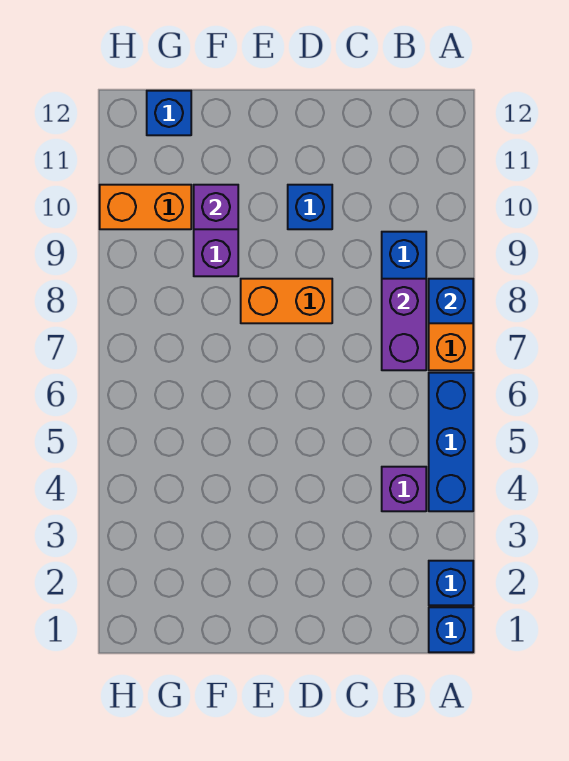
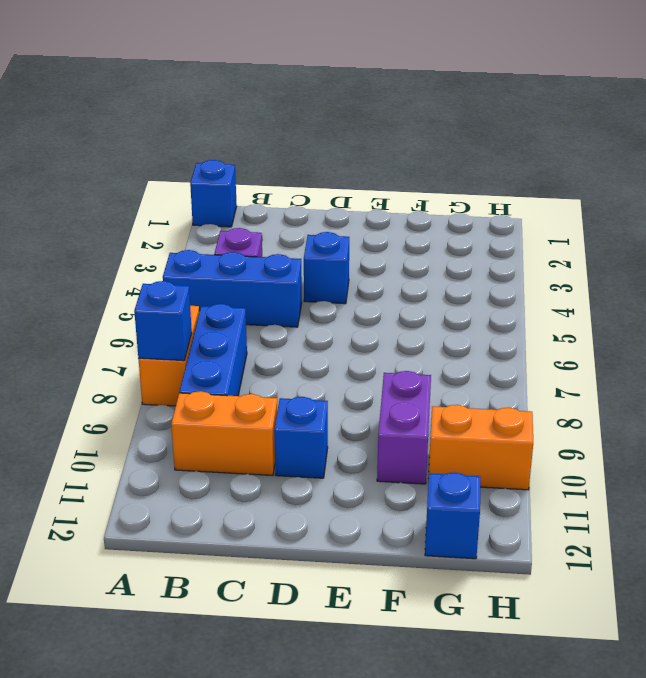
blue 1x1 brick [429,561,473,605] -> blue 1x1 brick moved to [304,232,349,304]
blue 1x3 brick [429,373,473,511] -> blue 1x3 brick turned to [163,250,302,327]
purple 1x2 brick [382,279,426,370] -> none
orange 1x2 brick [241,279,332,323] -> orange 1x2 brick moved to [171,391,277,476]
purple 1x1 brick [194,185,238,229] -> none

